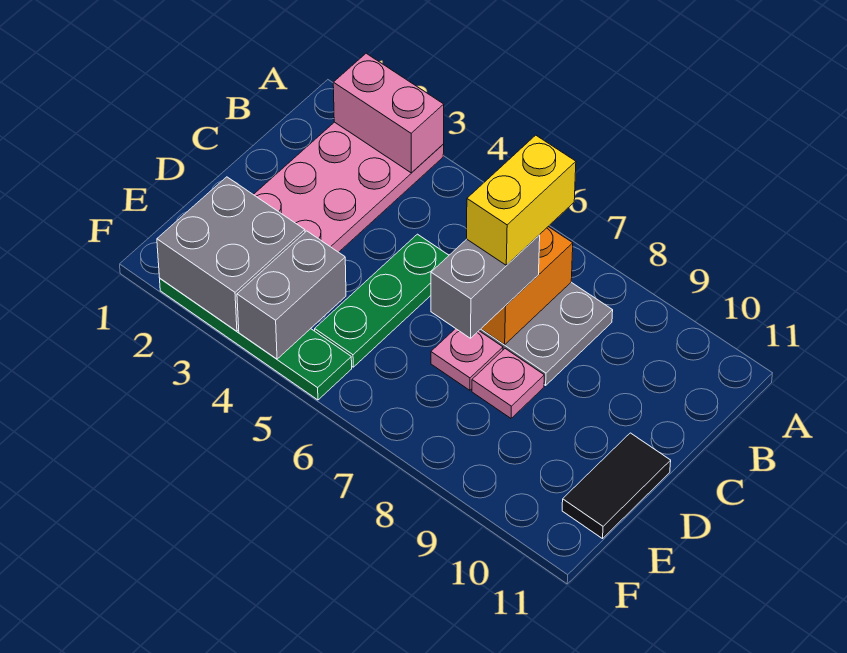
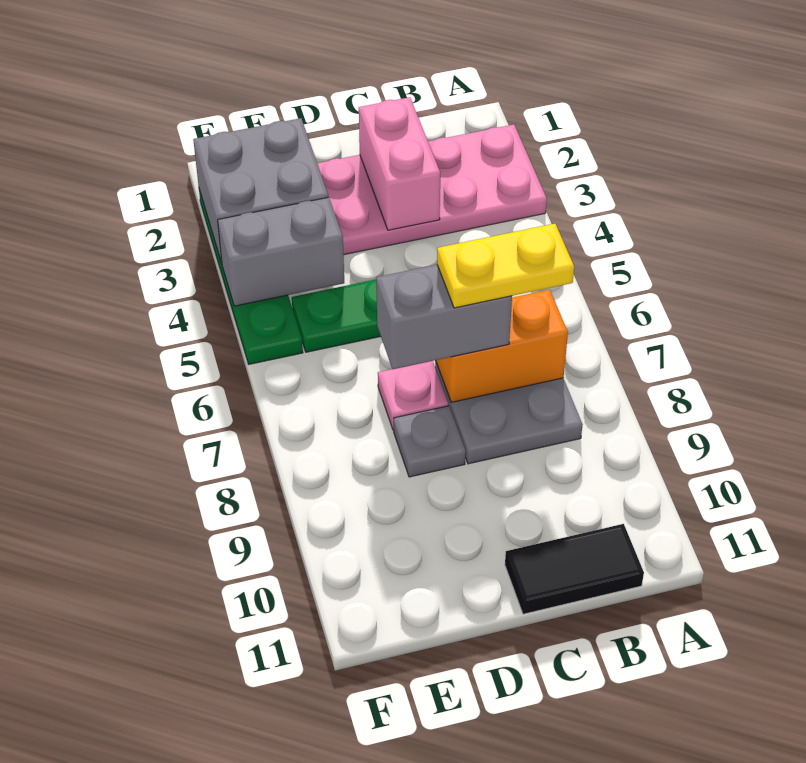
pink 1x2 brick [333,53,444,173] -> pink 1x2 brick moved to [359,97,440,230]
yellow 1x2 brick [466,135,576,265] -> yellow 1x2 plate [437,224,574,308]
pink 1x1 plate [472,349,544,418] -> grey 1x1 plate [394,406,466,477]
black 1x2 tile [562,433,671,539] -> black 1x2 tile moved to [505,524,644,614]

